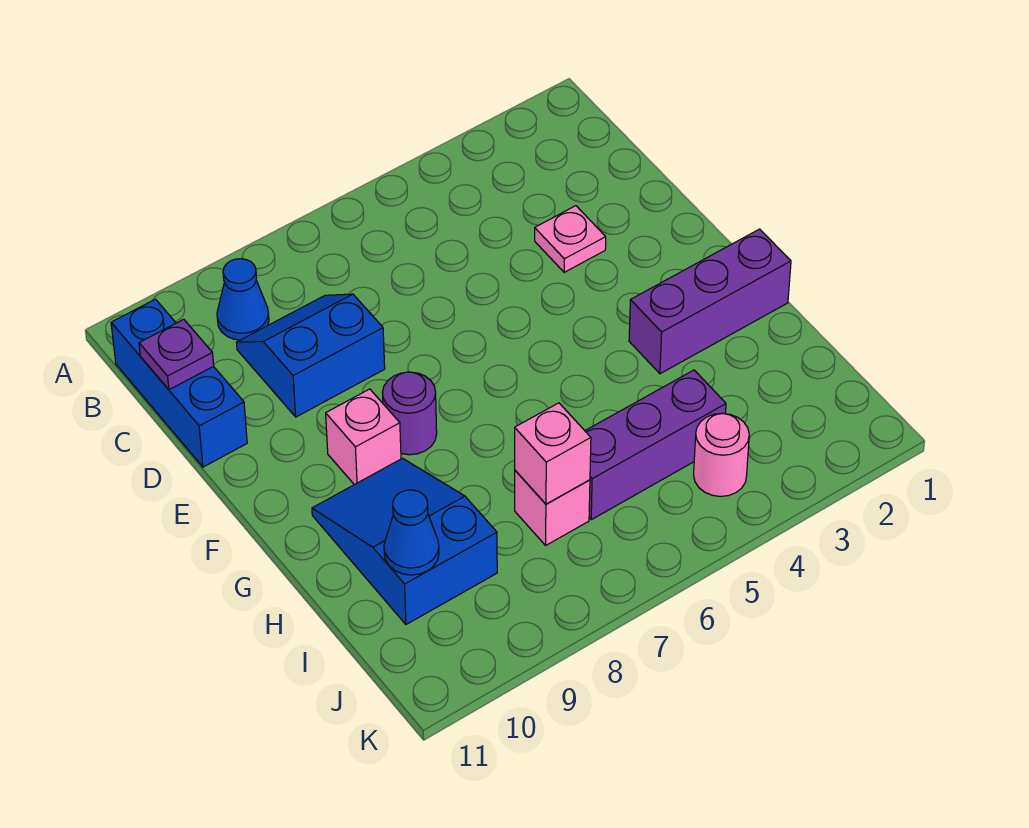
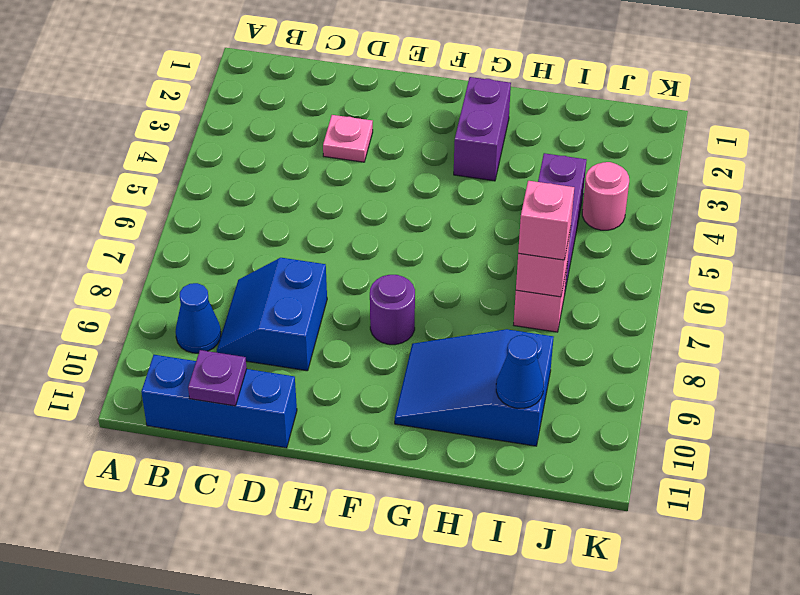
pink 1x1 brick [326,389,401,485] -> pink 1x1 brick moved to [518,181,574,260]
purple 1x3 brick [629,229,791,374] -> purple 1x2 brick [454,77,511,181]

